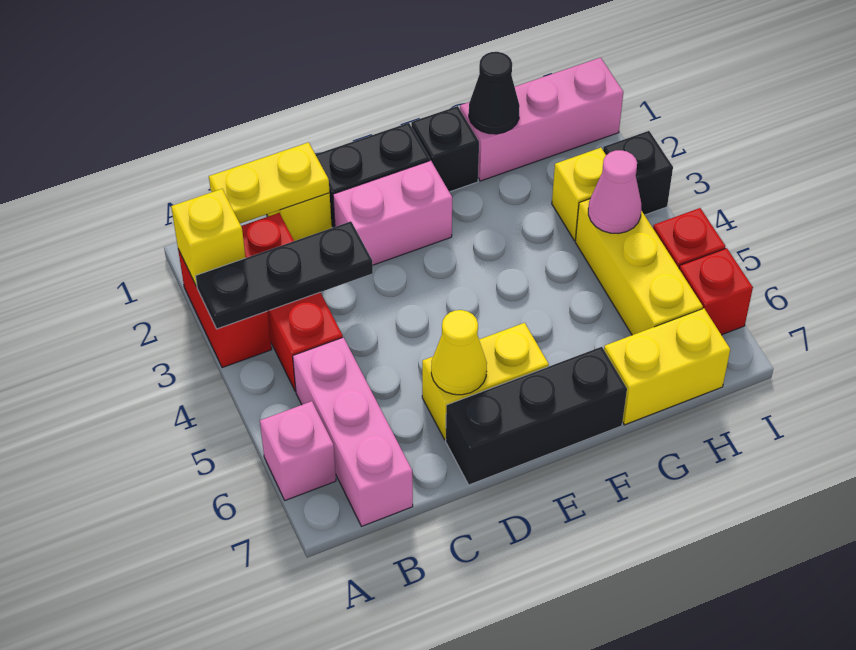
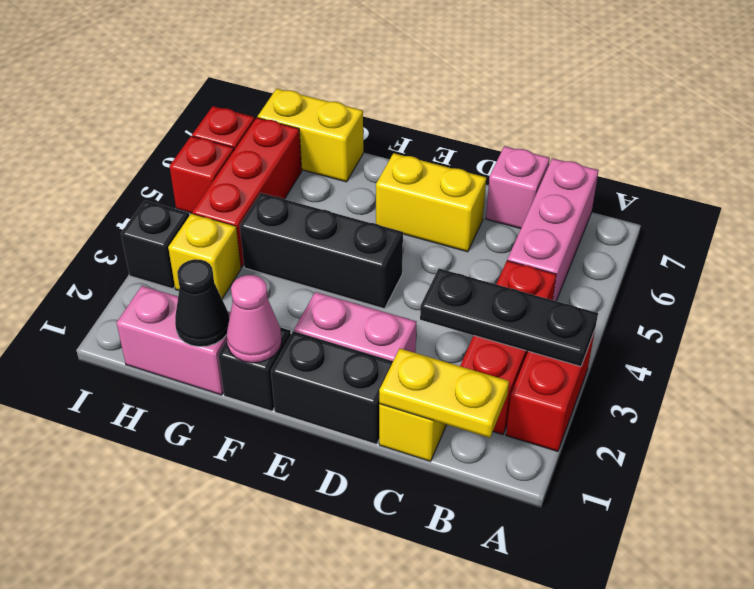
yellow 1x1 brick [171,189,246,287] -> none
pink 1x1 brick [260,401,336,500] -> pink 1x1 brick moved to [486,146,550,229]
yellow 1x1 cone [431,310,487,395] -> none
black 1x3 brick [446,347,627,485] -> black 1x3 brick moved to [240,193,403,309]
pink 1x3 brick [460,58,623,181] -> pink 1x2 brick [117,286,231,395]
yellow 1x3 brick [575,199,703,335] -> red 1x3 brick [192,118,302,267]
pink 1x1 cone [588,150,641,233] -> pink 1x1 cone moved to [227,275,282,363]

